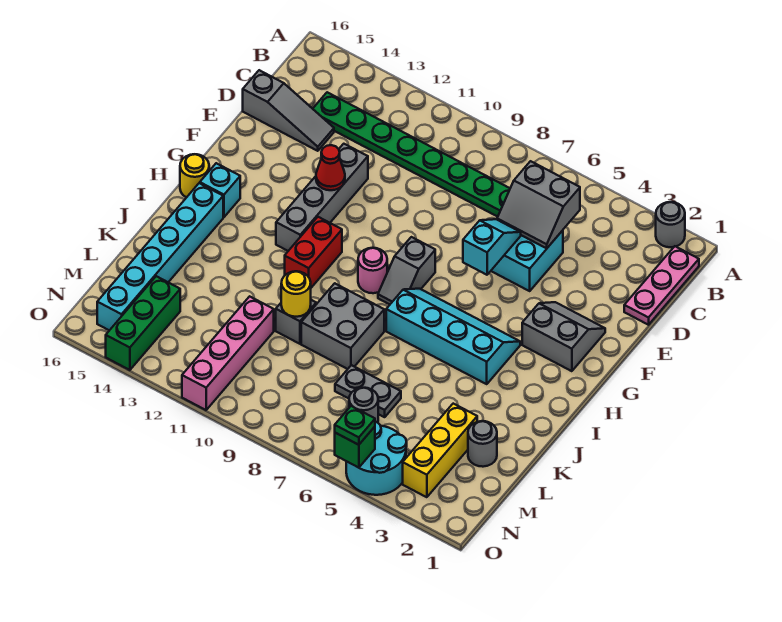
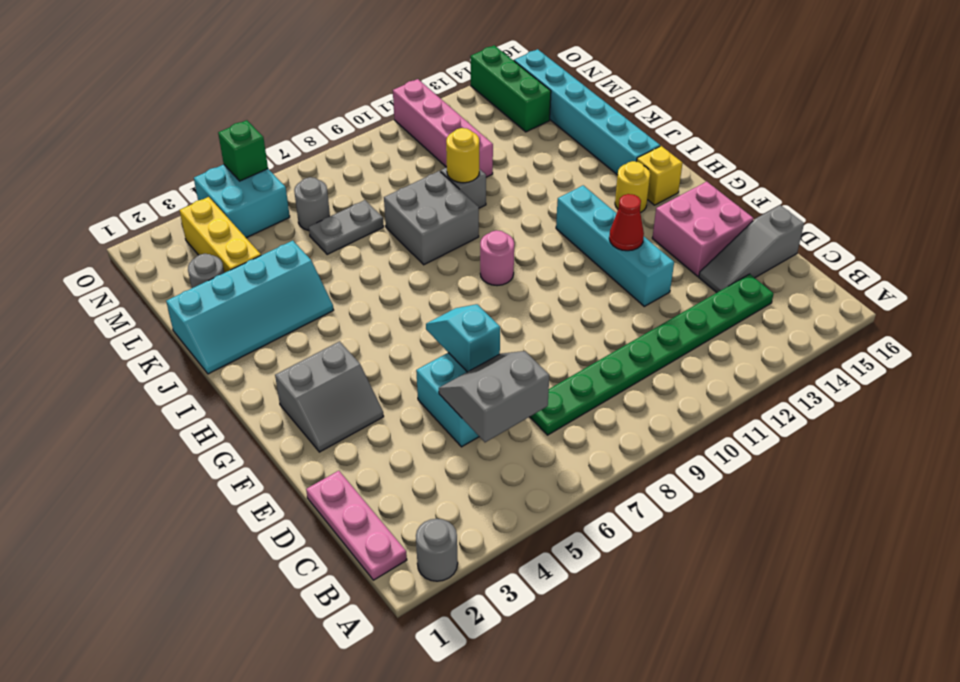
cyan 1x2 slope [463,219,521,275] -> cyan 1x2 slope turned to [426,304,500,372]
grey 1x4 brick [276,144,368,251] -> cyan 1x4 brick [556,185,674,306]
none -> pink 2x2 brick [652,182,754,276]
grey 1x2 slope [378,237,435,304] -> none
cyan 2x4 slope [386,289,520,384] -> cyan 2x4 slope moved to [166,241,333,374]
red 1x2 brick [285,217,342,288] -> none
cyan 1x1 brick [200,163,240,217] -> yellow 1x1 brick [637,146,682,205]
yellow 1x1 round brick [180,154,209,198] -> yellow 1x1 round brick moved to [615,161,650,213]
cyan 2x2 round brick [346,422,407,495] -> cyan 2x2 brick [194,164,290,238]
green 1x1 plate [335,406,375,445] -> none

